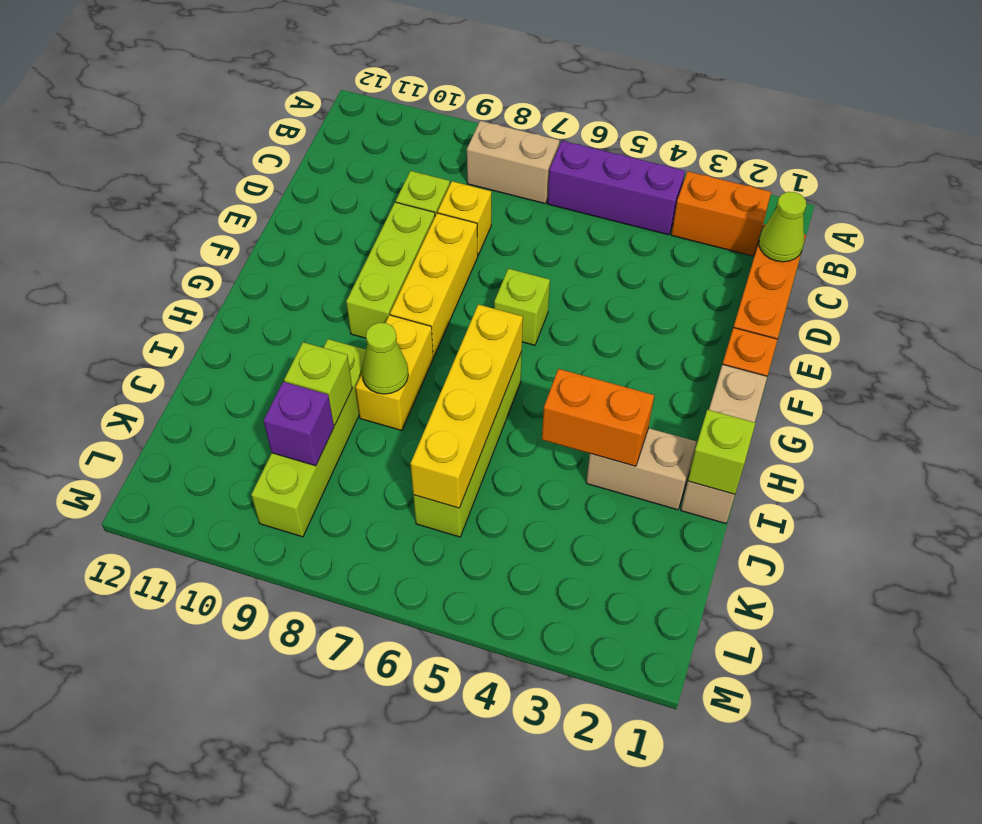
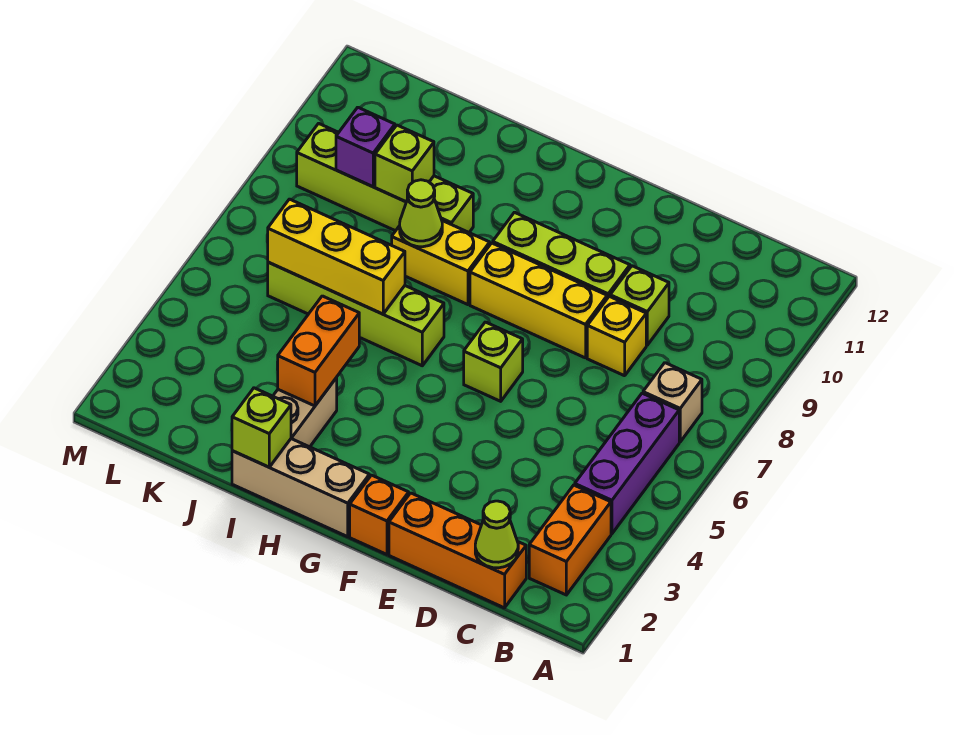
tan 1x2 brick [467,121,560,204] -> tan 1x1 brick [643,363,702,442]
yellow 1x4 brick [410,304,523,508] -> yellow 1x3 brick [268,199,405,314]

